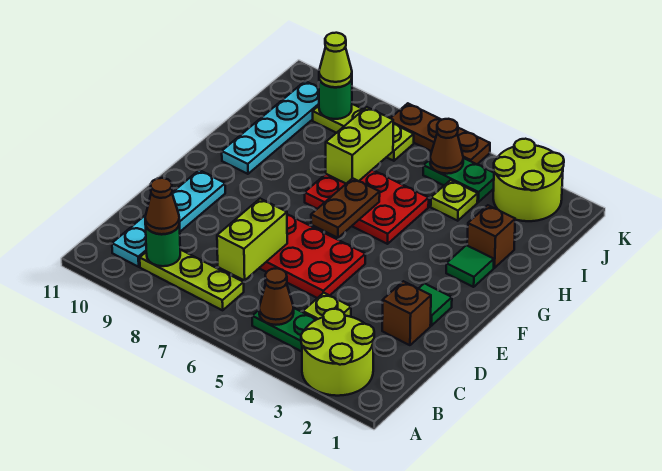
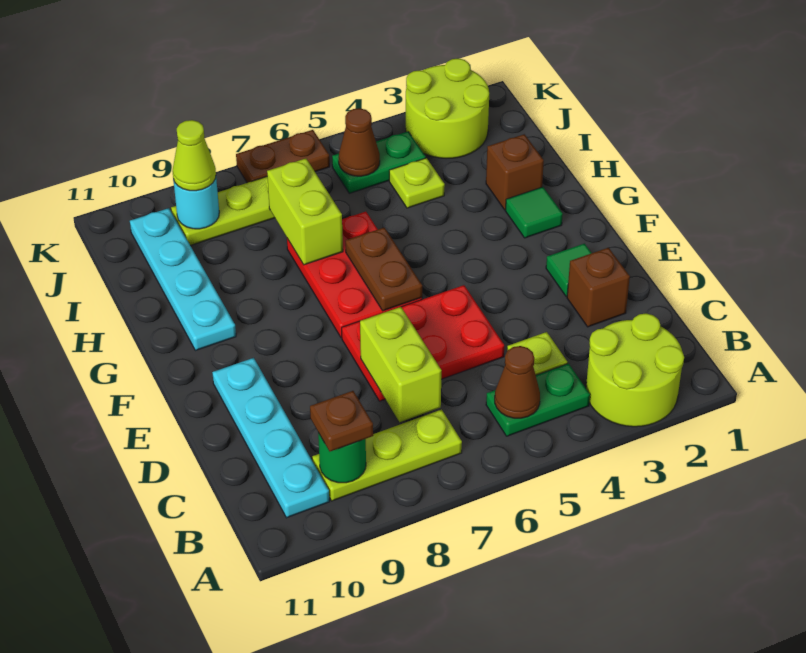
brown 1x1 cone [145,178,180,234] -> brown 1x1 plate [310,391,373,451]
red 2x3 plate [305,170,429,244] -> red 2x3 plate turned to [287,212,422,338]
green 1x1 round brick [319,79,352,119] -> cyan 1x1 round brick [173,178,219,229]
brown 1x3 plate [391,103,490,164] -> brown 1x2 plate [236,130,330,183]

